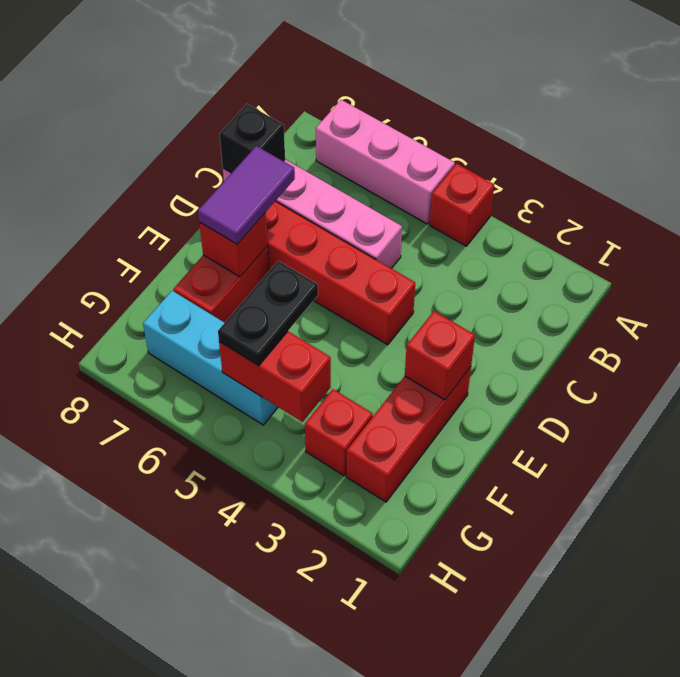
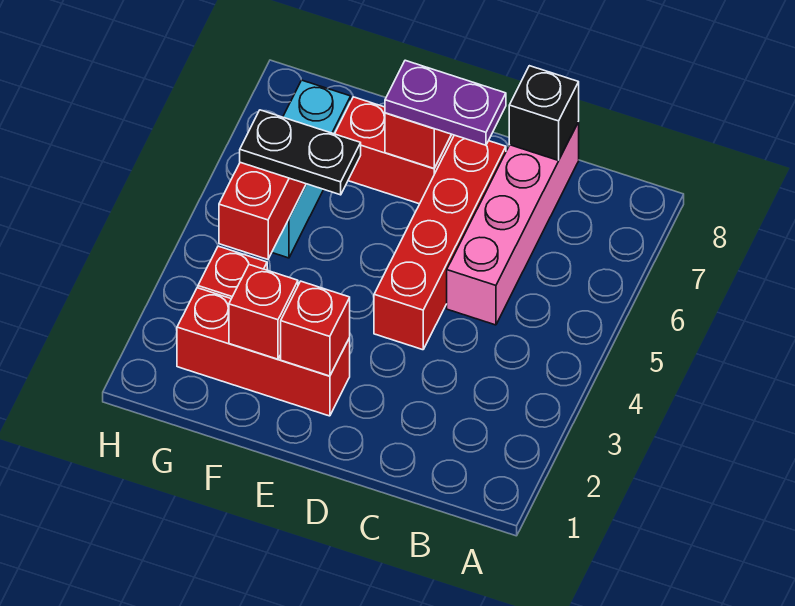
red 1x1 brick [430,164,494,246] -> red 1x1 brick moved to [229,265,298,359]
pink 1x3 brick [316,100,455,224] -> none
purple 1x2 tile [198,146,295,244] -> purple 1x2 plate [385,60,506,145]

